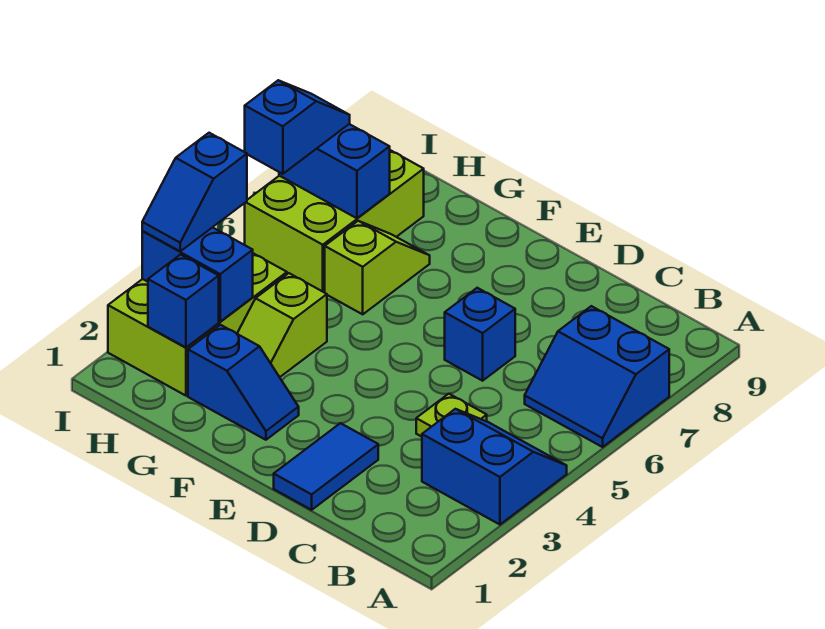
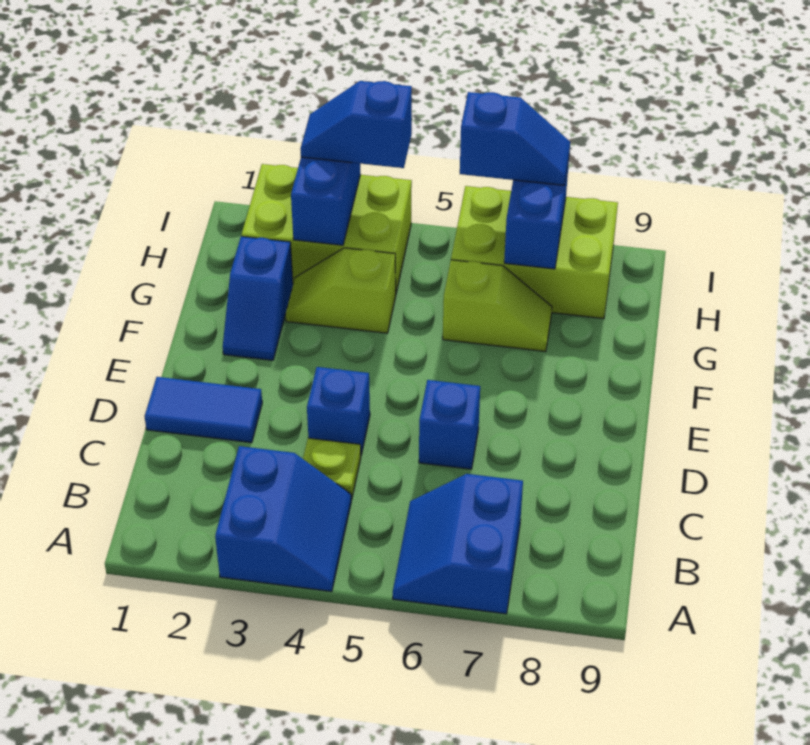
blue 1x1 brick [148,255,219,347] -> blue 1x1 brick moved to [307,367,370,454]

